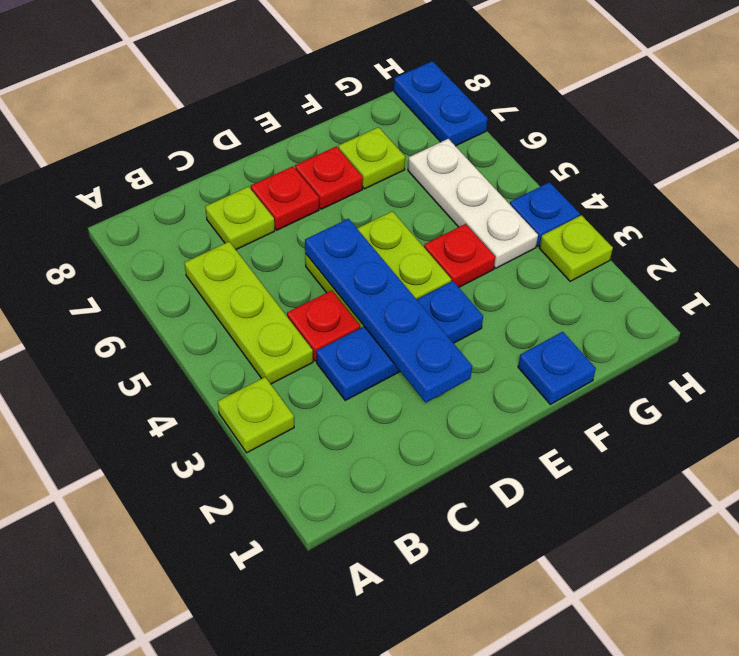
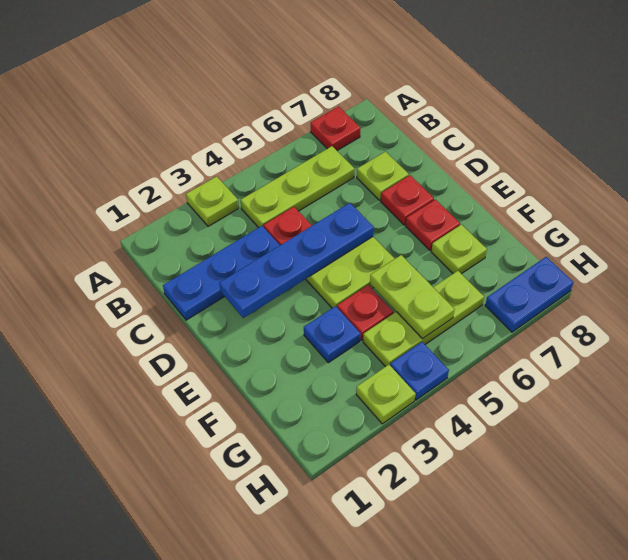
none -> red 1x1 plate [311,107,361,150]
blue 1x3 plate [316,281,483,400] -> blue 1x3 plate turned to [163,226,280,320]
blue 1x1 plate [518,332,596,404] -> blue 1x1 plate moved to [304,306,361,363]
none -> lime 1x2 plate [370,255,455,339]
white 1x3 plate [408,139,538,268] -> lime 1x3 plate [363,271,484,367]

